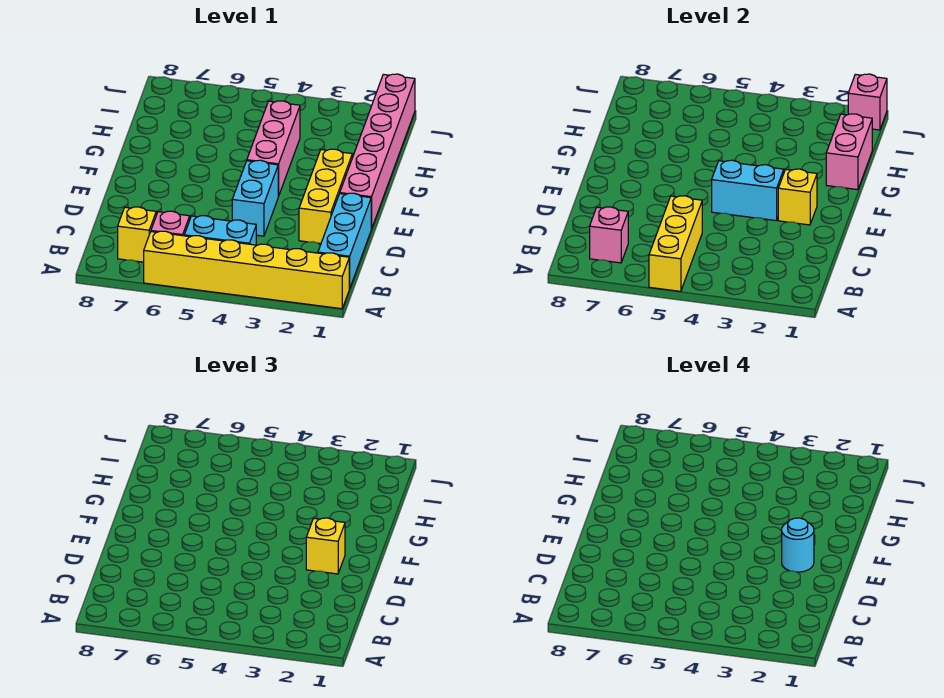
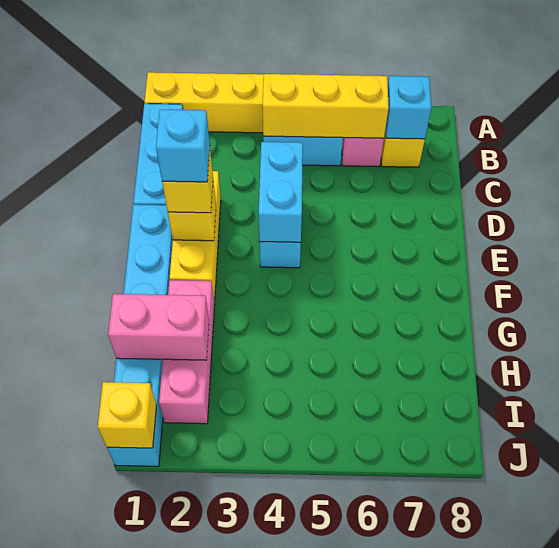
yellow 1x3 brick [649,196,702,291] -> yellow 1x3 brick turned to [263,74,389,138]
pink 1x1 brick [590,207,628,263] -> cyan 1x1 brick [385,76,431,139]
pink 1x6 brick [340,74,415,229] -> cyan 1x6 brick [107,205,173,466]
cyan 1x1 round brick [782,518,814,572] -> cyan 1x1 brick [156,110,210,182]
cyan 1x2 brick [712,160,784,221] -> cyan 1x2 brick turned to [259,142,303,242]
pink 1x3 brick [247,101,300,196] -> pink 1x3 brick moved to [159,280,215,424]
pink 1x2 brick [826,114,872,190] -> pink 1x2 brick turned to [108,294,209,360]
pink 1x1 brick [848,74,887,130] -> yellow 1x1 brick [98,382,156,448]

